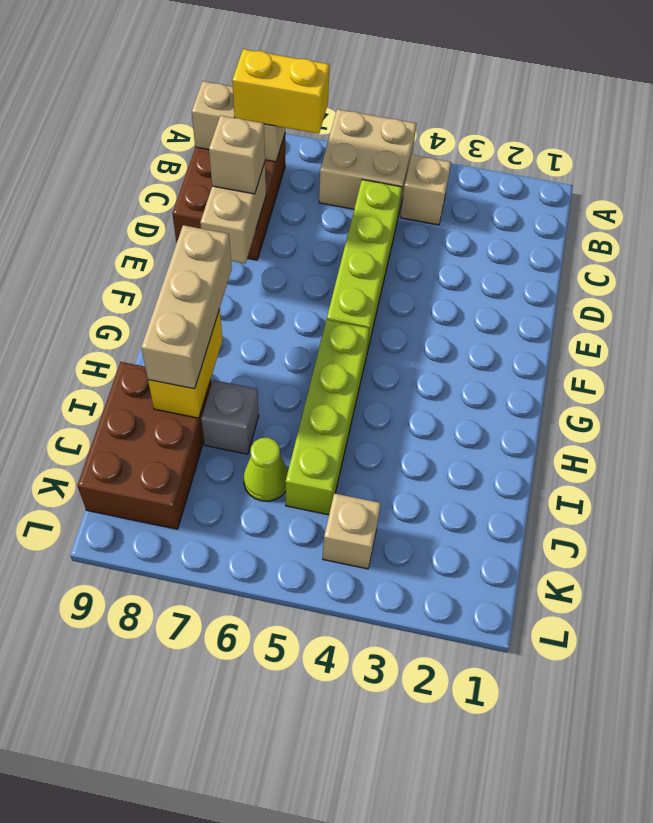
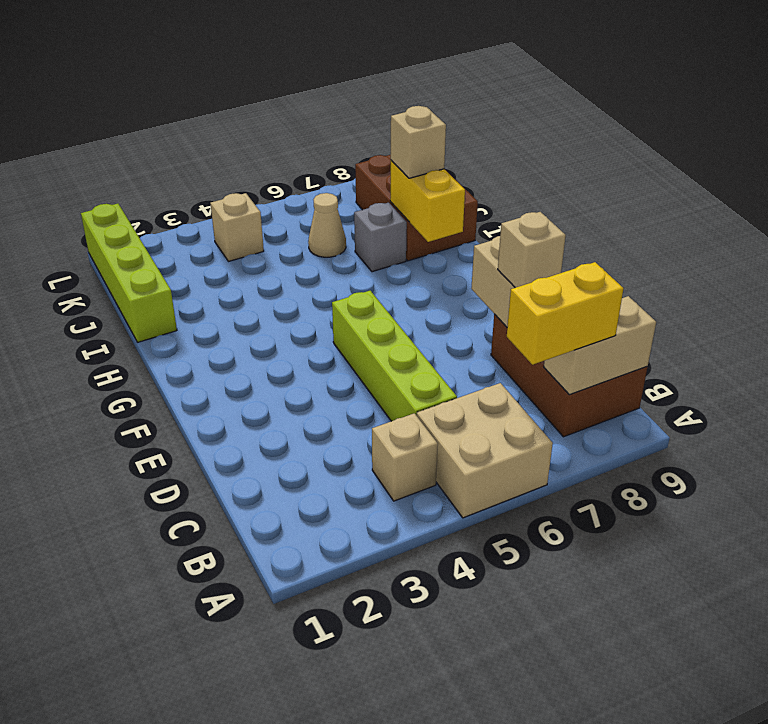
lime 1x4 brick [286,320,370,515] -> lime 1x4 brick moved to [81,204,177,342]
tan 1x3 brick [141,225,232,389] -> tan 1x1 brick [391,106,446,178]
lime 1x1 cone [244,438,288,501] -> tan 1x1 cone [308,193,346,257]

